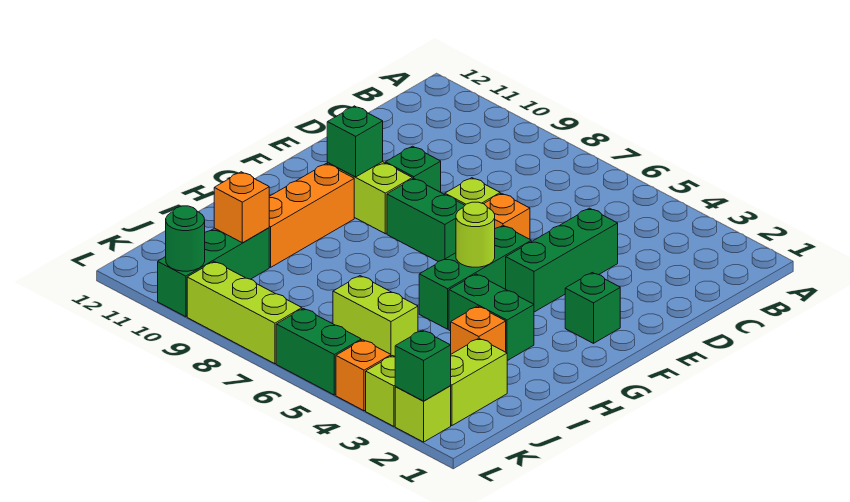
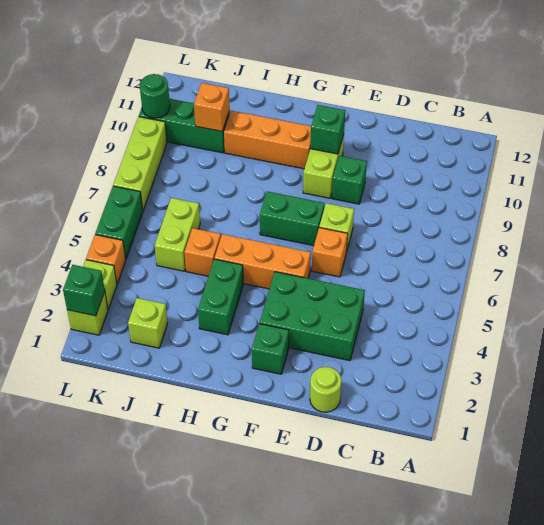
green 1x3 brick [506,208,618,312] -> green 2x3 brick [260,272,365,361]
green 1x3 brick [419,226,531,329] -> orange 1x3 brick [214,234,311,289]
green 1x2 brick [387,179,465,261] -> green 1x2 brick turned to [260,191,324,246]
lime 1x1 round brick [456,202,495,267] -> lime 1x1 round brick moved to [310,367,341,412]
orange 1x1 brick [451,306,506,354] -> orange 1x1 brick moved to [184,228,221,276]
lime 1x2 brick [451,338,507,426] -> lime 1x1 brick [128,298,168,348]

